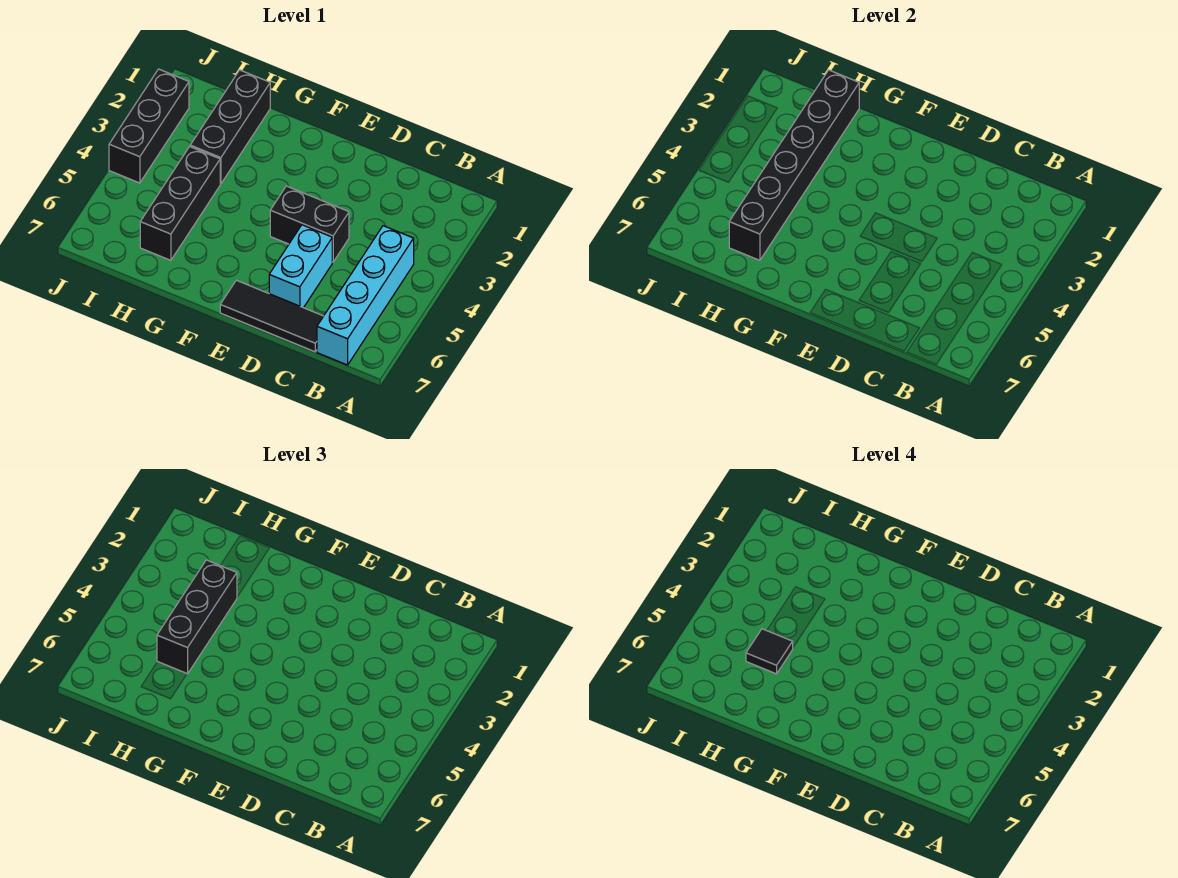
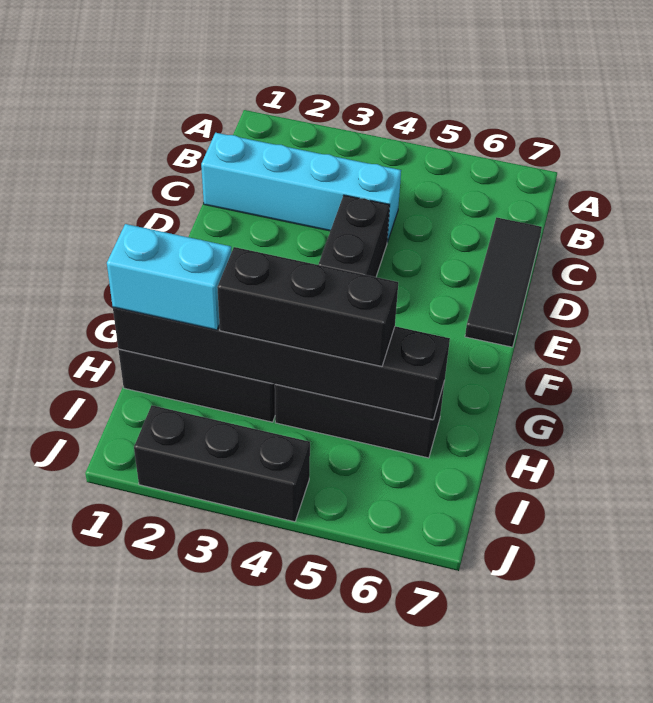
cyan 1x4 brick [317,226,414,365] -> cyan 1x4 brick moved to [201,133,401,242]
cyan 1x2 brick [269,225,332,308] -> cyan 1x2 brick moved to [107,224,231,330]
black 1x1 tile [746,629,793,674] -> none

